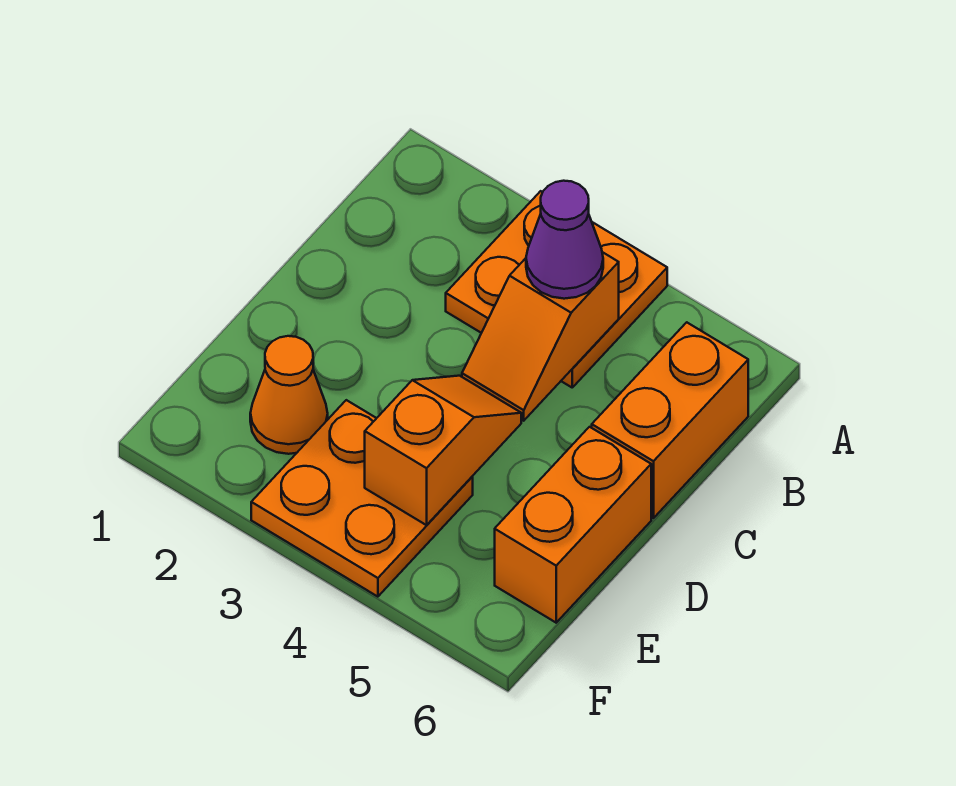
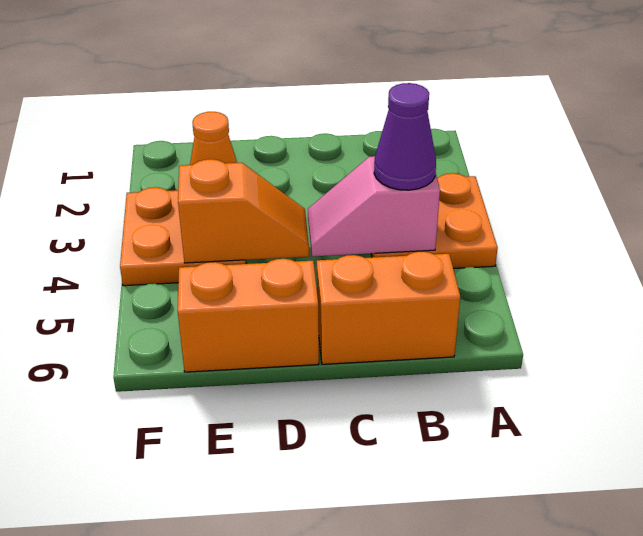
orange 1x2 slope [462,252,619,421] -> pink 1x2 slope [308,156,440,256]

